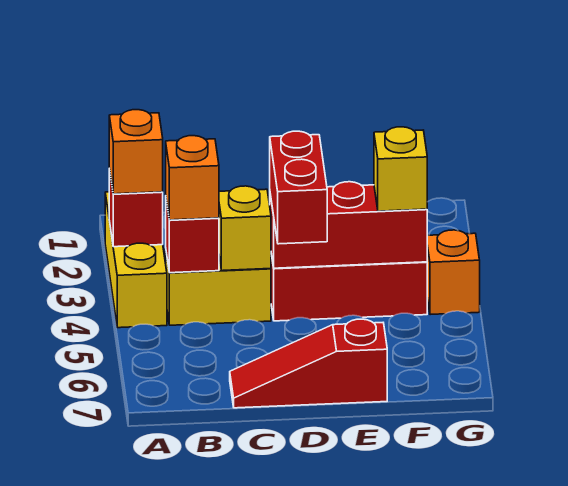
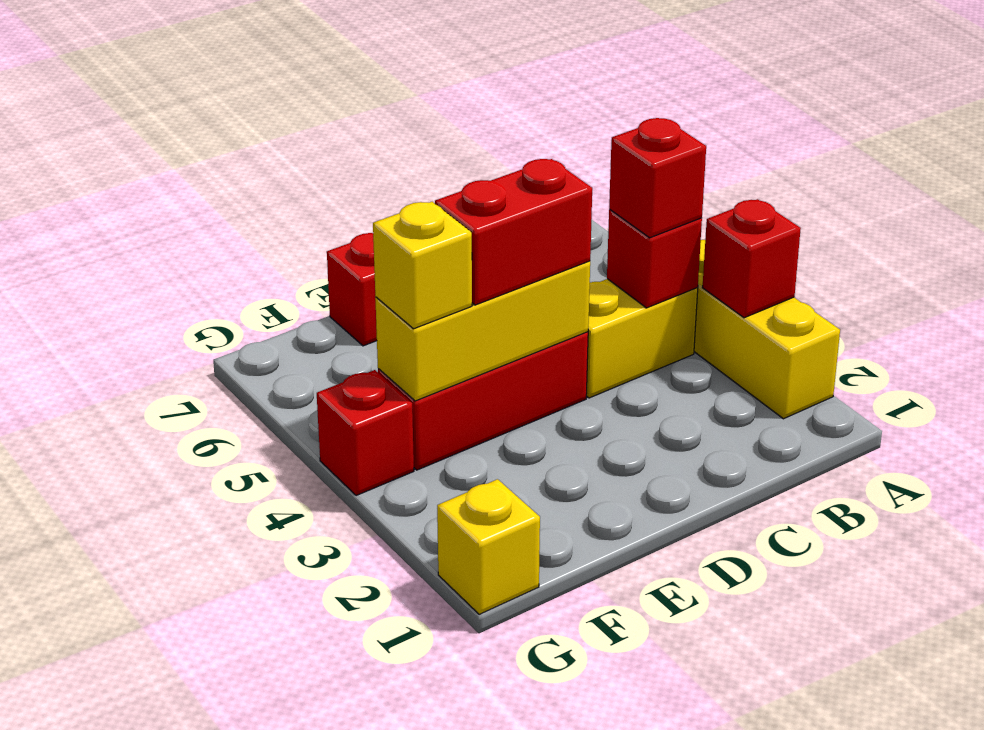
orange 1x1 brick [109,110,163,194] -> none
orange 1x1 brick [166,136,219,220] -> red 1x1 brick [609,118,706,238]
yellow 1x1 brick [219,186,271,271] -> yellow 1x1 brick moved to [437,479,540,614]
red 1x3 brick [270,182,427,268] -> yellow 1x3 brick [375,261,590,401]
red 1x2 brick [270,131,327,244] -> red 1x2 brick turned to [435,159,592,305]
orange 1x1 brick [427,230,480,315] -> red 1x1 brick [317,370,414,496]

